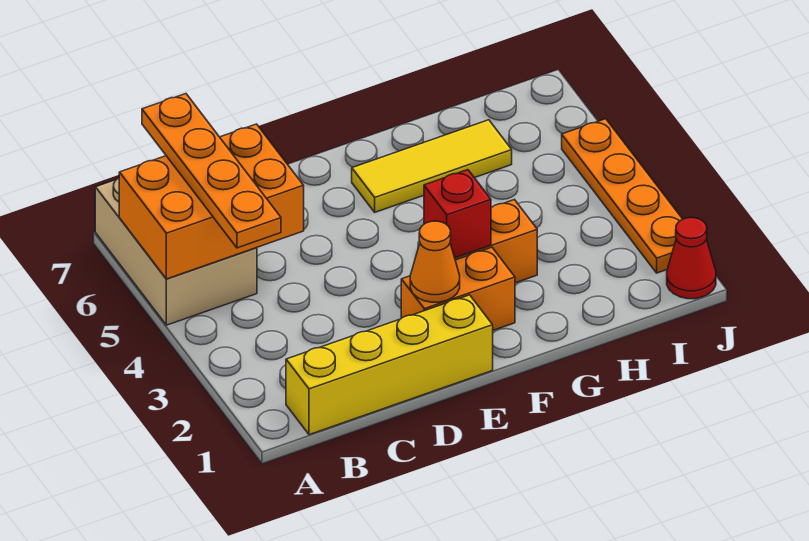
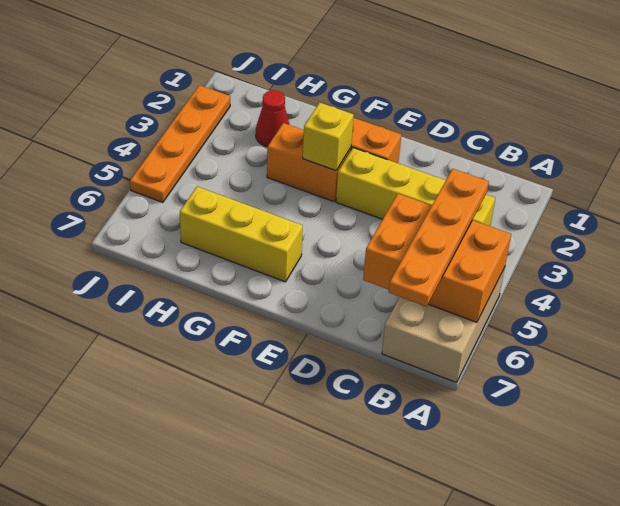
yellow 1x4 brick [286,295,493,435] -> yellow 1x4 brick moved to [336,148,495,226]
orange 1x1 cone [410,221,460,302] -> none
red 1x1 brick [424,170,491,258] -> yellow 1x1 brick [303,103,354,171]
yellow 1x3 tile [352,120,512,212] -> yellow 1x3 brick [180,186,303,282]
red 1x1 cone [667,218,716,299] -> red 1x1 cone moved to [256,90,290,147]

